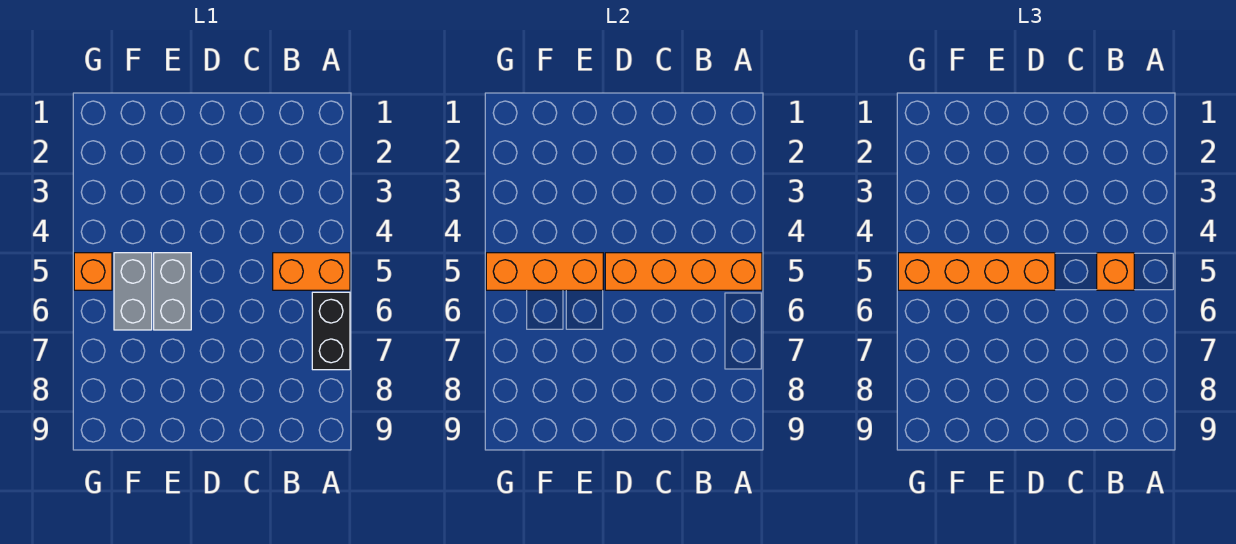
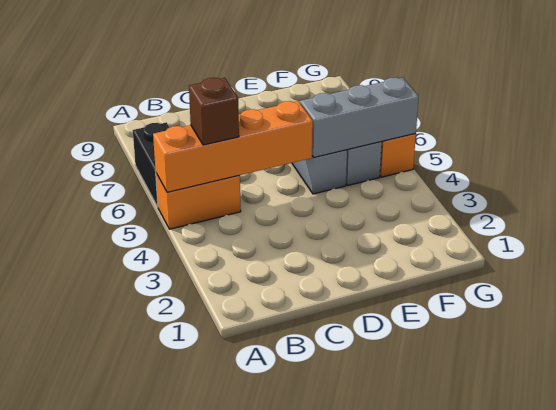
orange 1x1 brick [1097,253,1134,290] -> brown 1x1 brick [189,78,239,145]
orange 1x4 brick [898,253,1055,290] -> none
orange 1x3 brick [486,253,603,290] -> grey 1x3 brick [300,77,419,158]

